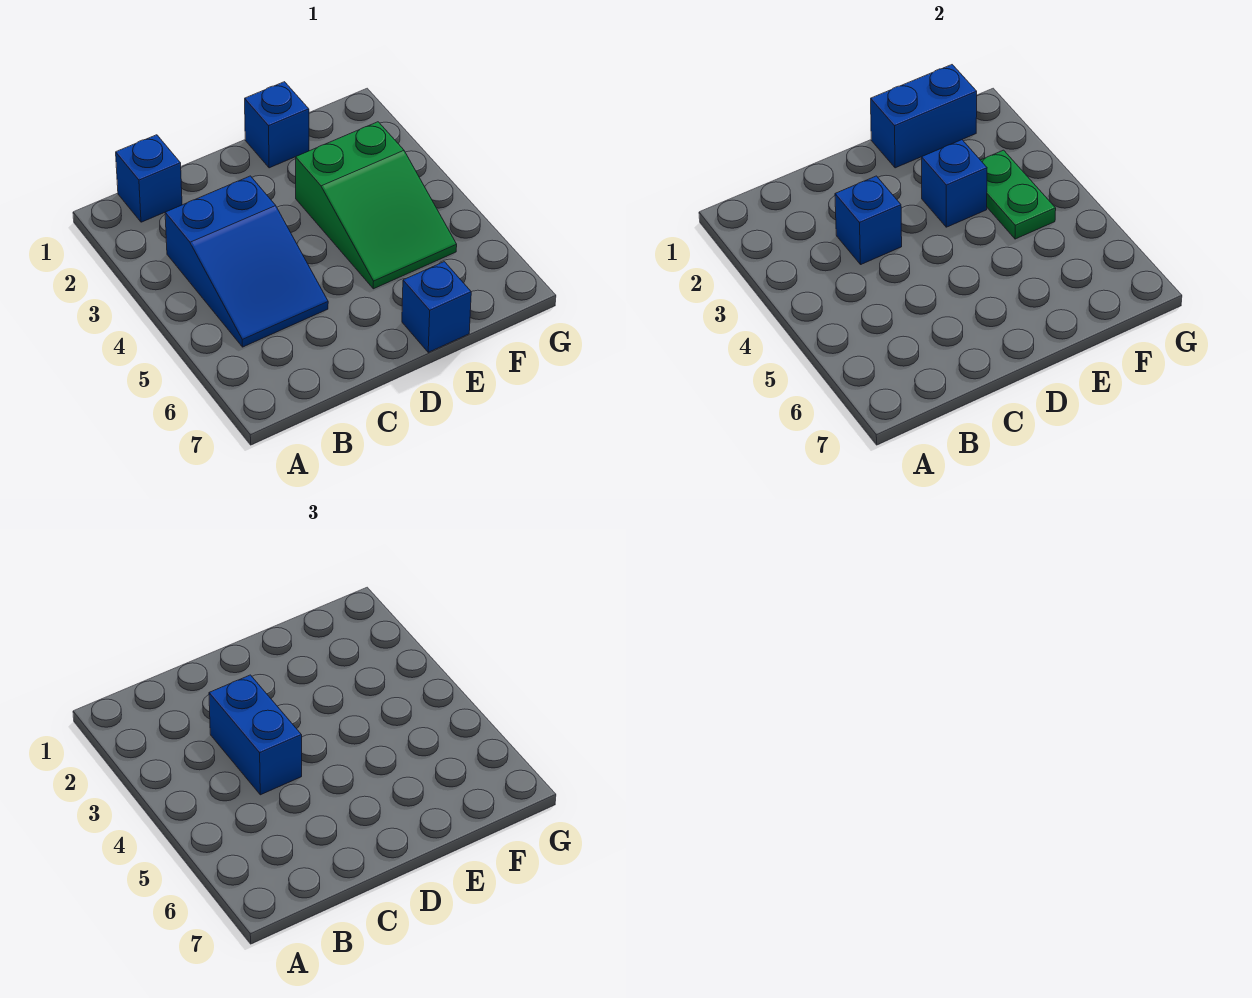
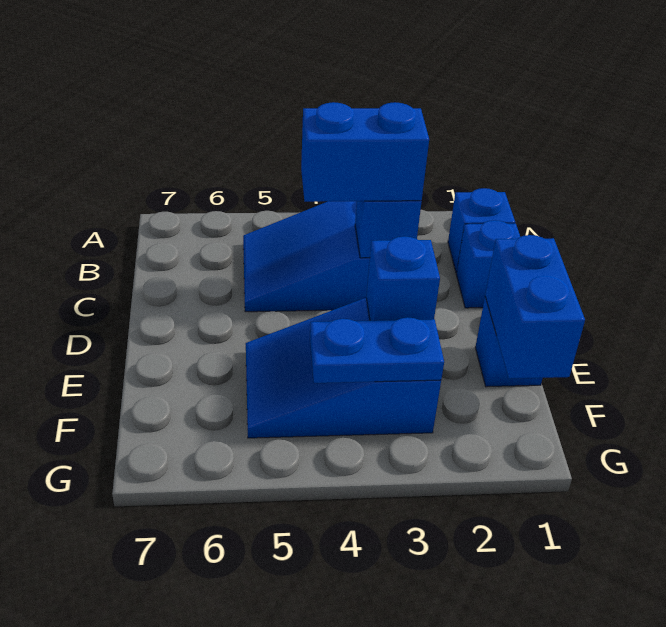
green 2x3 slope [296,122,457,289] -> blue 2x3 slope [246,298,441,438]
blue 1x1 brick [402,262,471,352] -> blue 1x1 brick moved to [456,220,520,308]
green 1x2 plate [981,150,1056,239] -> blue 1x2 plate [310,317,444,383]

